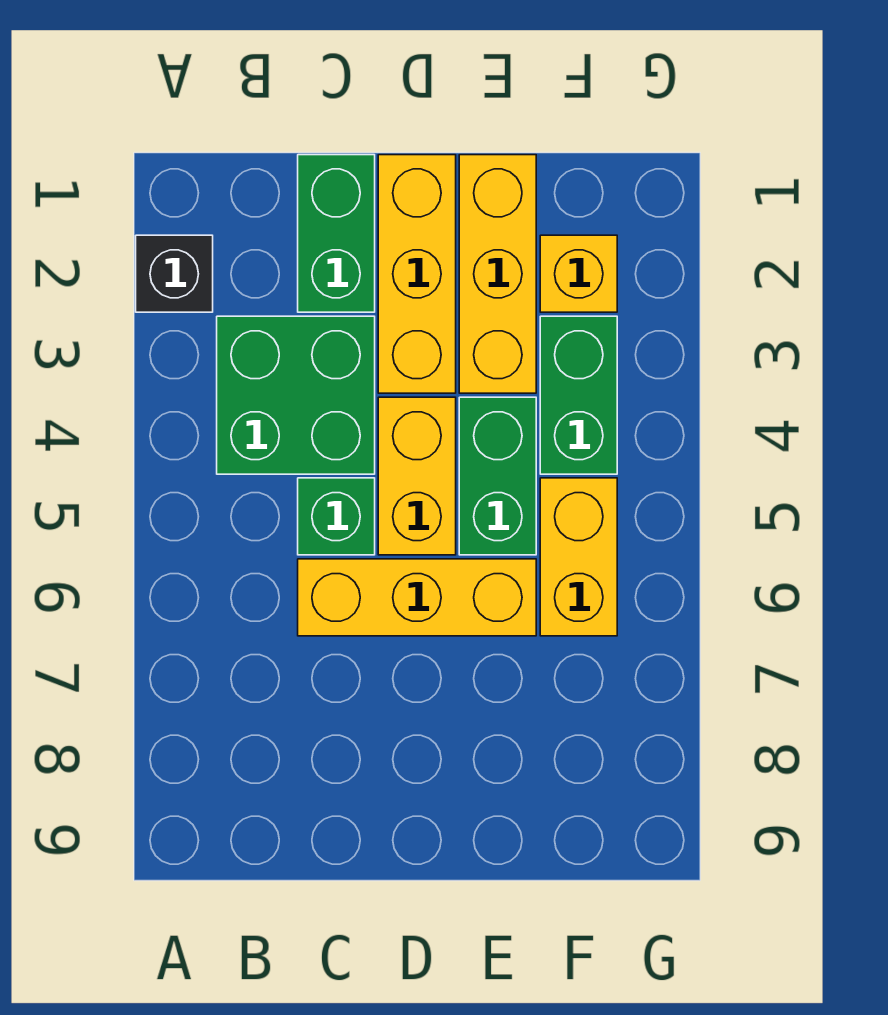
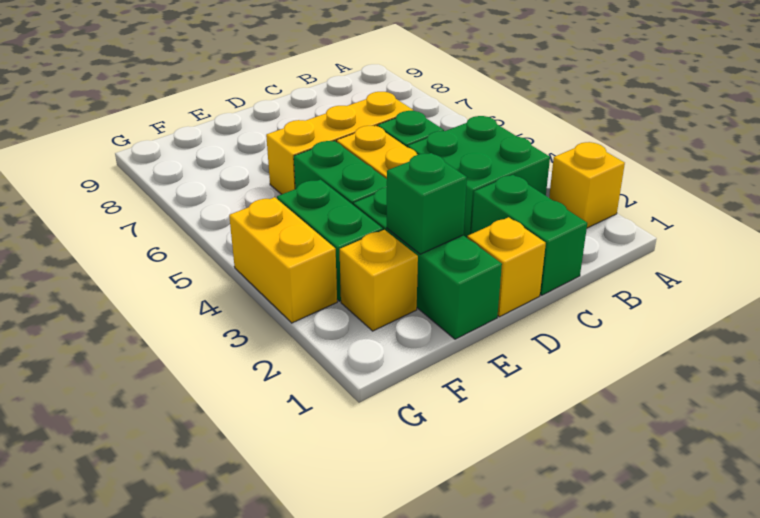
black 1x1 brick [136,235,213,312] -> yellow 1x1 brick [549,142,625,228]
yellow 1x3 brick [378,155,456,393] -> yellow 1x1 brick [467,217,546,317]
yellow 1x3 brick [459,155,536,393] -> green 1x3 brick [354,187,502,339]
none -> green 1x1 brick [387,153,467,254]
yellow 1x2 brick [540,478,617,636] -> yellow 1x2 brick moved to [229,197,337,323]

